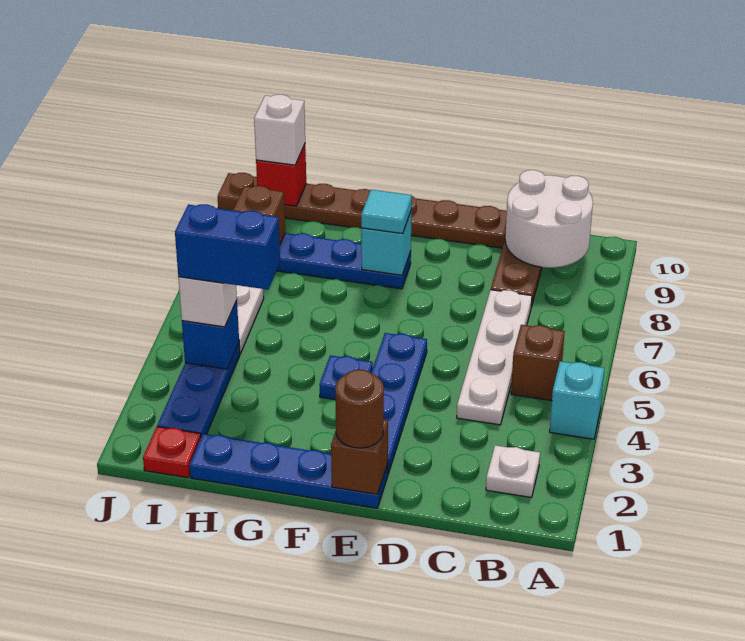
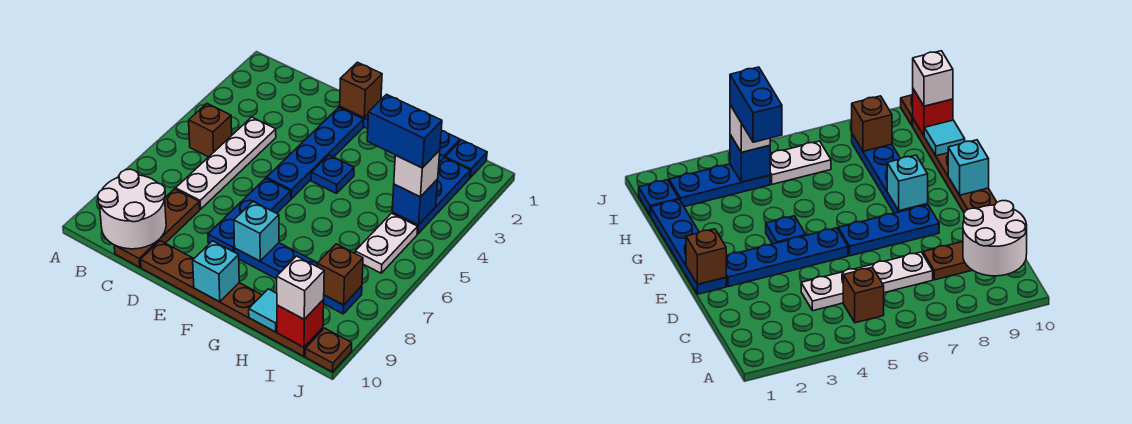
cyan 1x1 brick [550,361,604,439] -> cyan 1x1 brick moved to [193,241,239,302]
white 1x1 plate [486,445,540,498] -> none
brown 1x1 round brick [335,370,384,448] -> none
none -> blue 1x3 plate [208,178,291,252]
cyan 1x1 tile [361,190,412,234] -> cyan 1x1 tile moved to [249,289,277,332]
red 1x1 plate [143,426,201,478] -> blue 1x1 plate [445,140,487,178]

